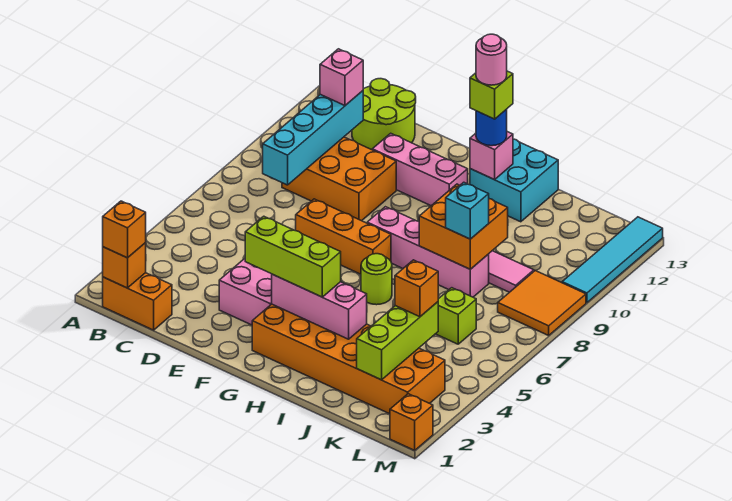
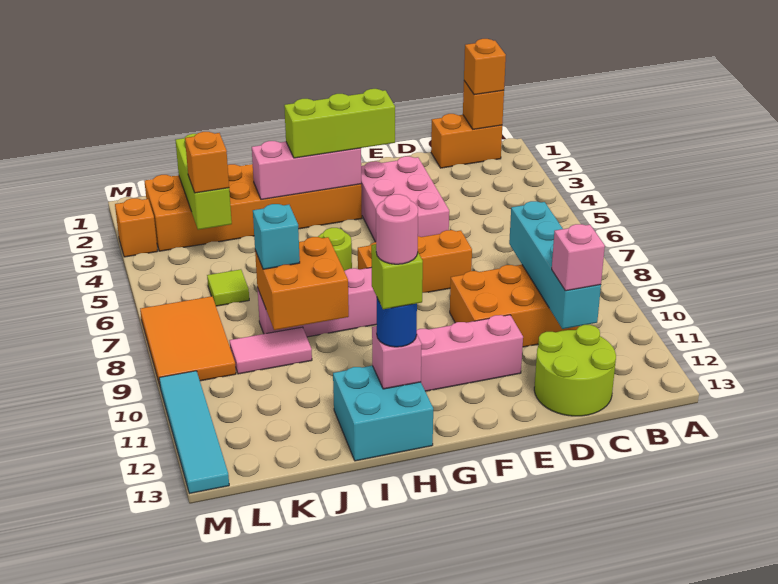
lime 1x1 brick [436,288,476,344] -> lime 1x1 tile [207,269,249,306]
orange 2x2 tile [498,271,586,335] -> orange 2x3 tile [140,296,236,386]
orange 1x1 brick [390,394,433,450] -> orange 1x1 brick moved to [115,198,158,257]

